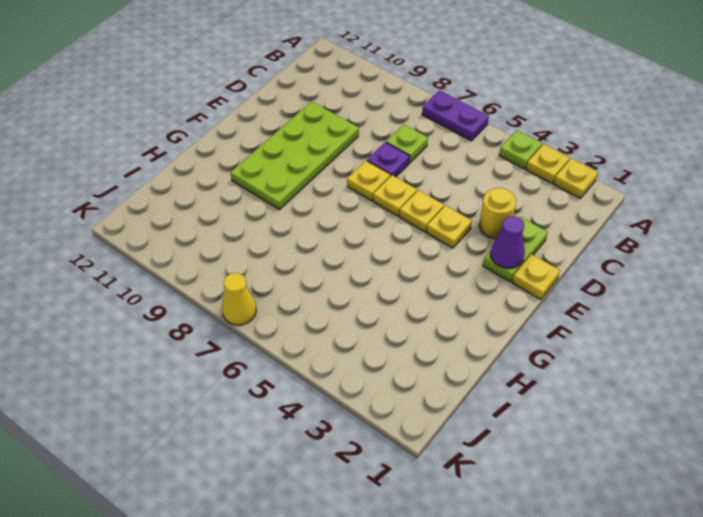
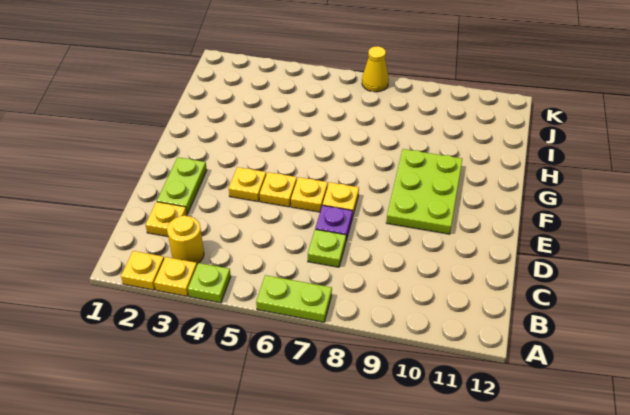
purple 1x2 plate [422,90,489,141] -> lime 1x2 plate [256,275,332,322]
yellow 1x1 round brick [479,188,516,239] -> yellow 1x1 round brick moved to [167,216,204,264]
lime 2x4 plate [231,102,359,210] -> lime 2x3 plate [386,149,462,234]
yellow 1x1 plate [512,254,560,299] -> yellow 1x1 plate moved to [146,202,187,237]
purple 1x1 cone [491,216,525,268] -> none

